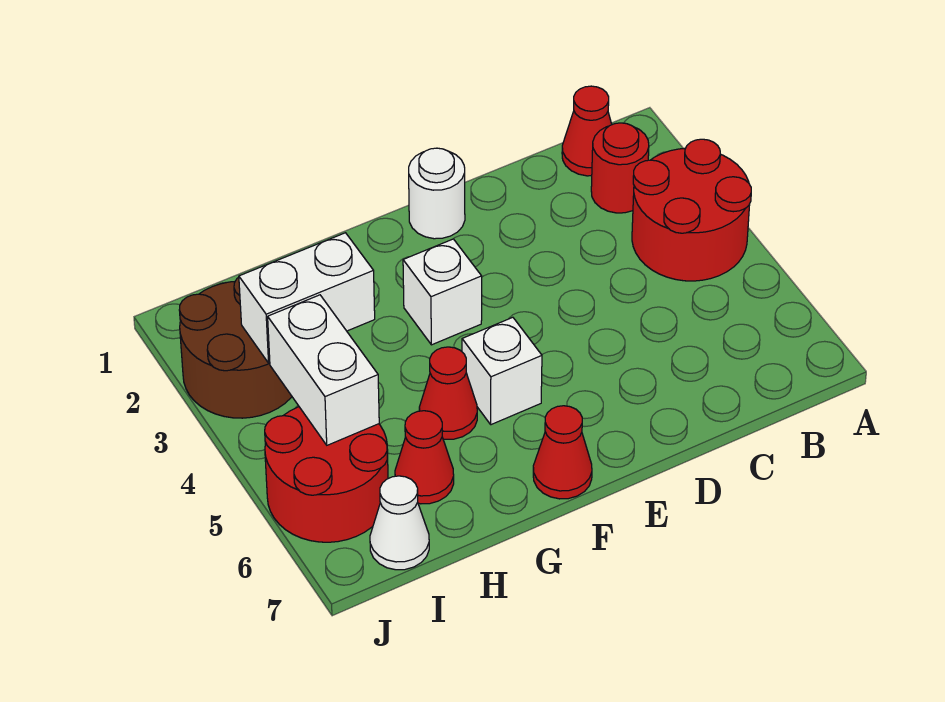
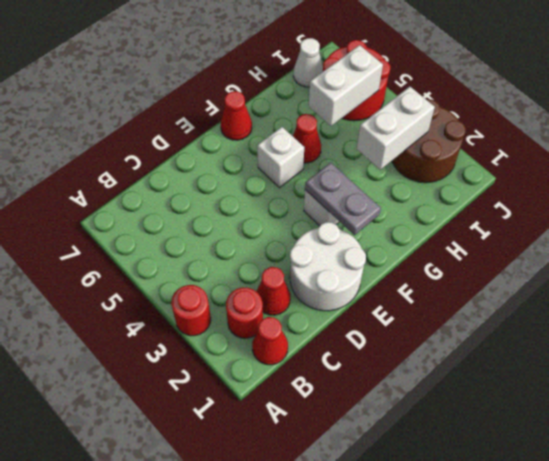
red 2x2 round brick [632,139,751,281] -> red 1x1 round brick [171,285,211,336]
white 1x1 round brick [409,148,465,239] -> white 2x2 round brick [290,222,366,311]
none -> grey 1x2 plate [305,162,381,235]
red 1x1 cone [395,411,454,504] -> red 1x1 cone moved to [256,267,290,315]
white 1x2 brick [268,295,379,445] -> white 1x2 brick turned to [309,45,383,126]

